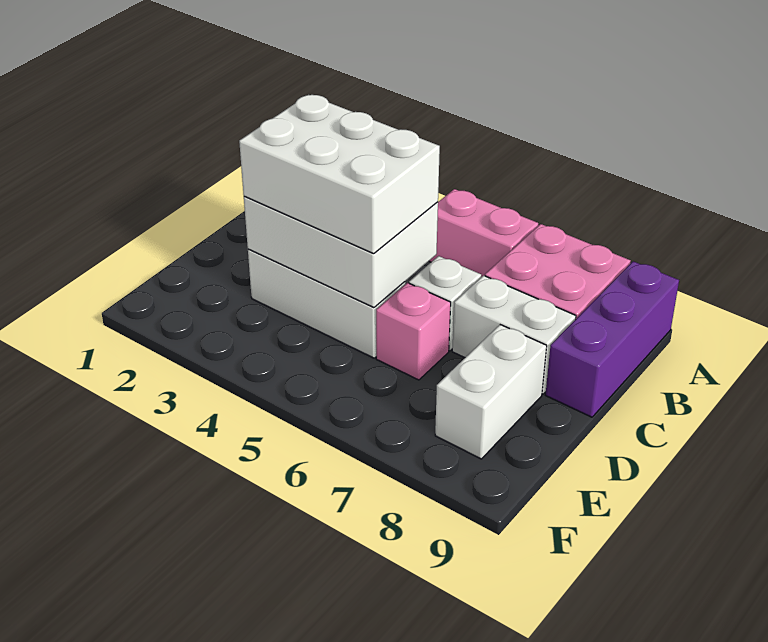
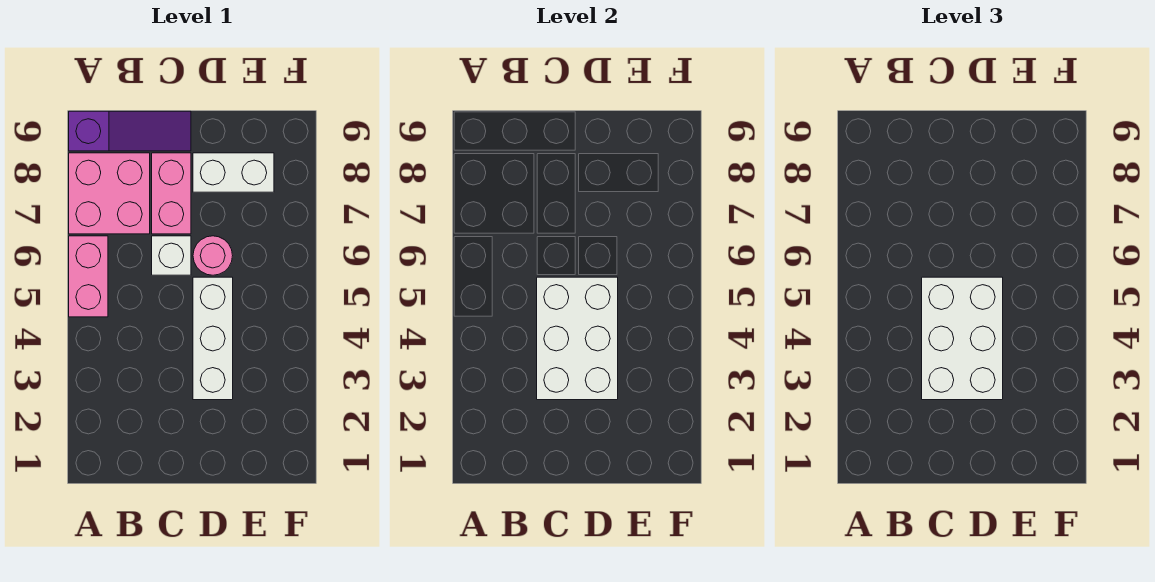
purple 1x3 brick [546,261,679,417] -> purple 1x3 slope [69,111,191,151]
white 1x2 brick [452,276,576,394] -> pink 1x2 brick [152,153,191,234]
pink 1x1 brick [376,283,451,380] -> pink 1x1 round brick [193,236,233,275]

